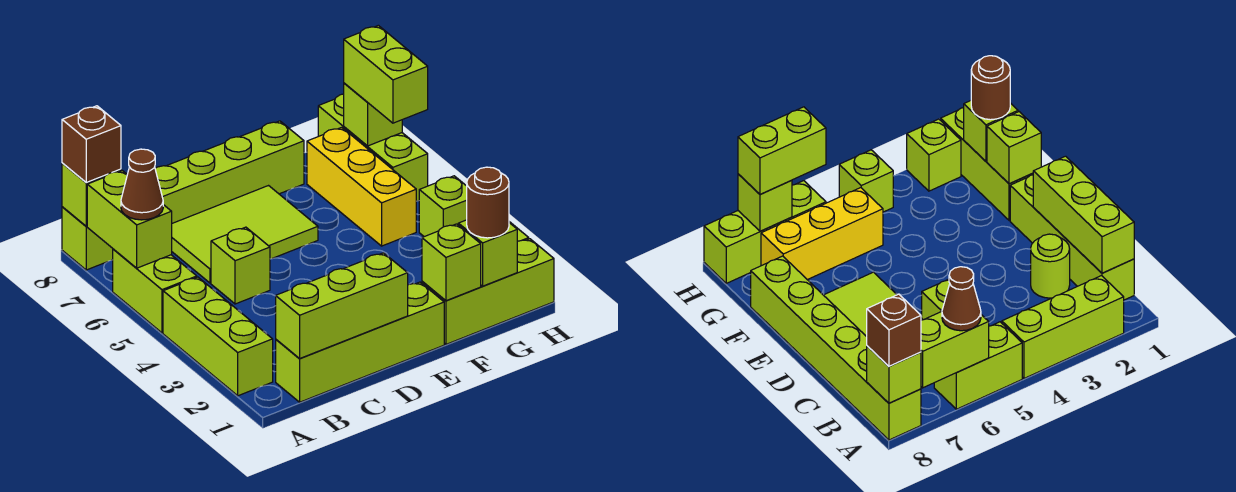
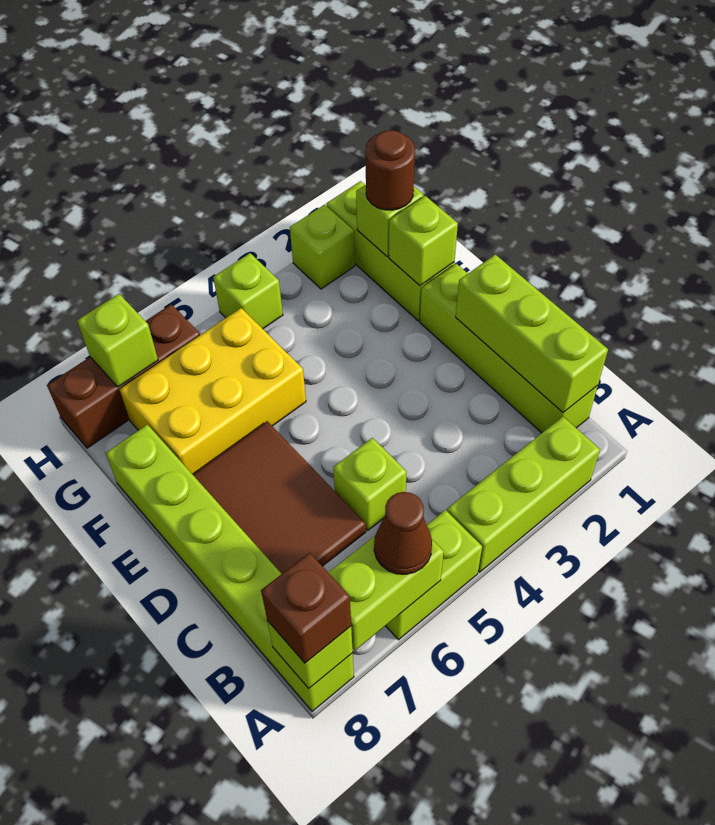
lime 1x1 round brick [1031,234,1070,298] -> none
lime 2x3 tile [172,186,318,283] -> brown 2x3 tile [193,421,366,574]
yellow 1x3 brick [307,127,416,246] -> yellow 2x3 brick [119,308,306,474]
lime 1x3 brick [318,94,428,201] -> brown 1x3 brick [47,304,200,448]
lime 1x2 brick [344,25,428,123] -> none

